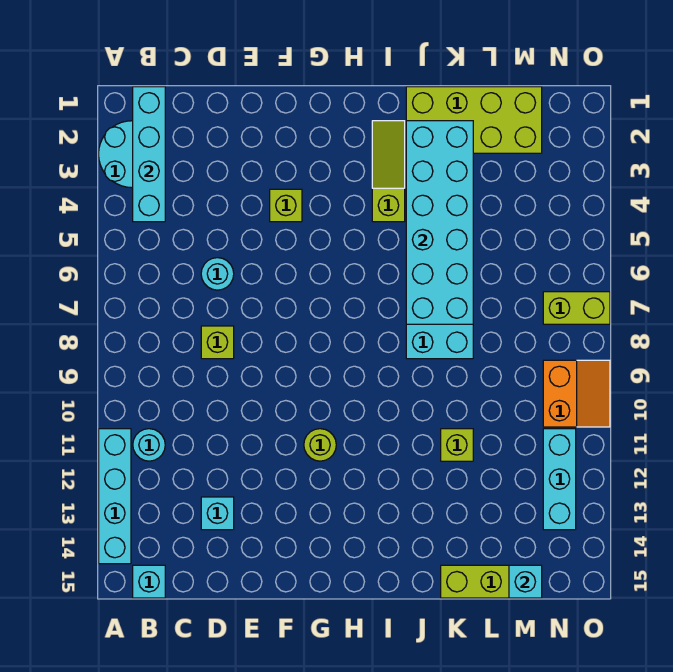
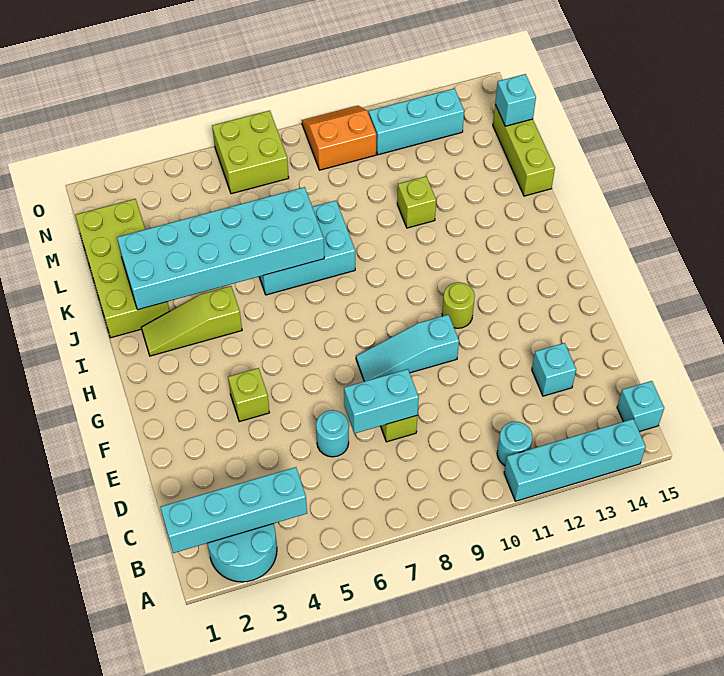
none -> cyan 1x2 brick [344,369,419,433]
none -> cyan 1x3 slope [356,315,459,381]
lime 1x2 brick [543,292,610,324] -> lime 2x2 brick [212,111,289,194]

